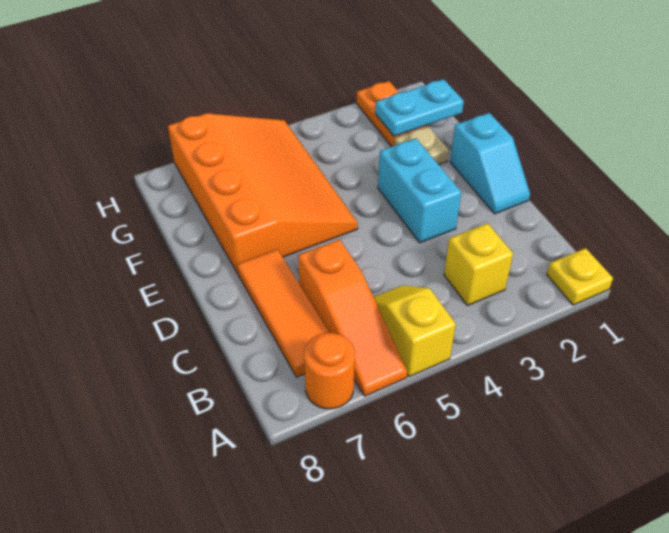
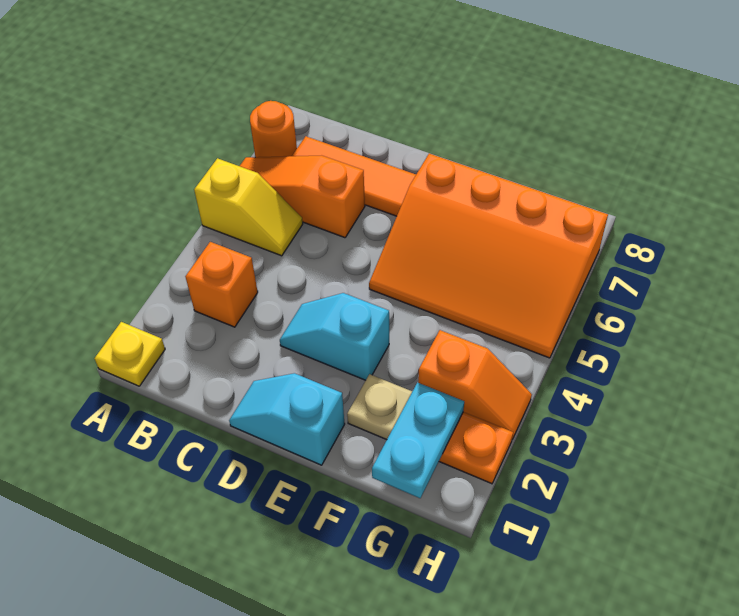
yellow 1x1 brick [444,223,513,305] -> orange 1x1 brick [185,242,258,327]
cyan 1x2 brick [378,139,461,243] -> cyan 1x2 slope [280,293,389,380]
none -> orange 1x2 slope [418,330,532,440]

